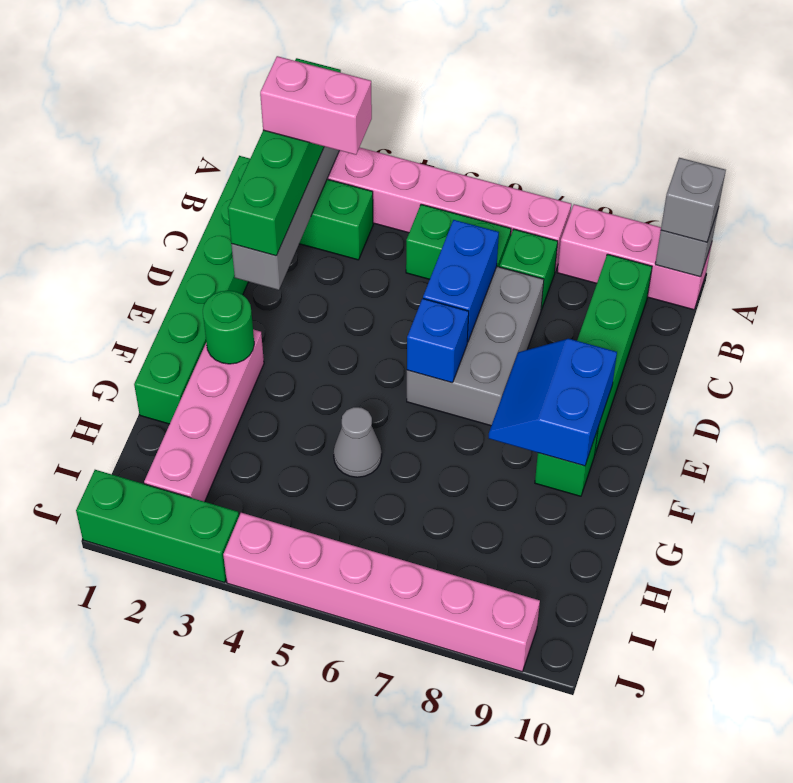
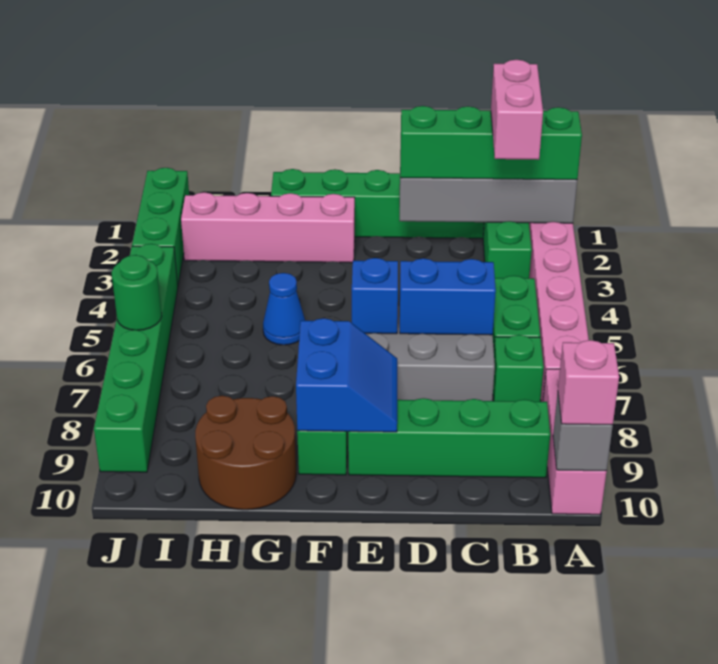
grey 1x1 brick [661,158,726,242] -> pink 1x1 brick [558,340,619,425]
blue 2x2 slope [489,339,617,466] -> blue 2x2 slope turned to [296,318,397,432]
green 1x1 round brick [203,291,254,364] -> green 1x1 round brick moved to [112,255,162,330]
grey 1x1 cone [334,407,382,477] -> blue 1x1 cone [263,273,305,345]
none -> brown 2x2 round brick [195,396,296,510]
pink 1x6 brick [223,513,540,672] -> green 1x6 brick [94,244,178,472]

